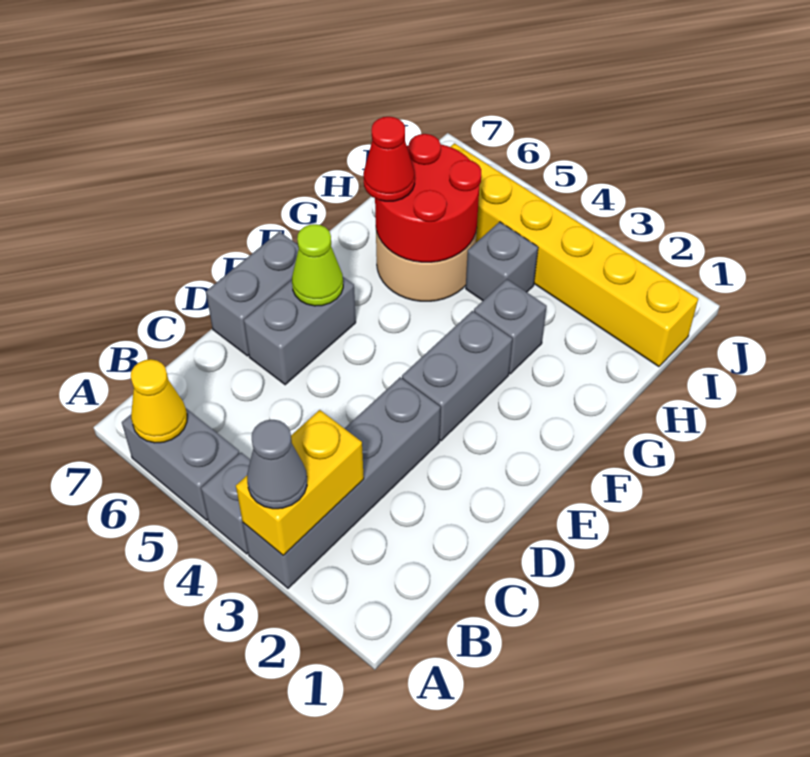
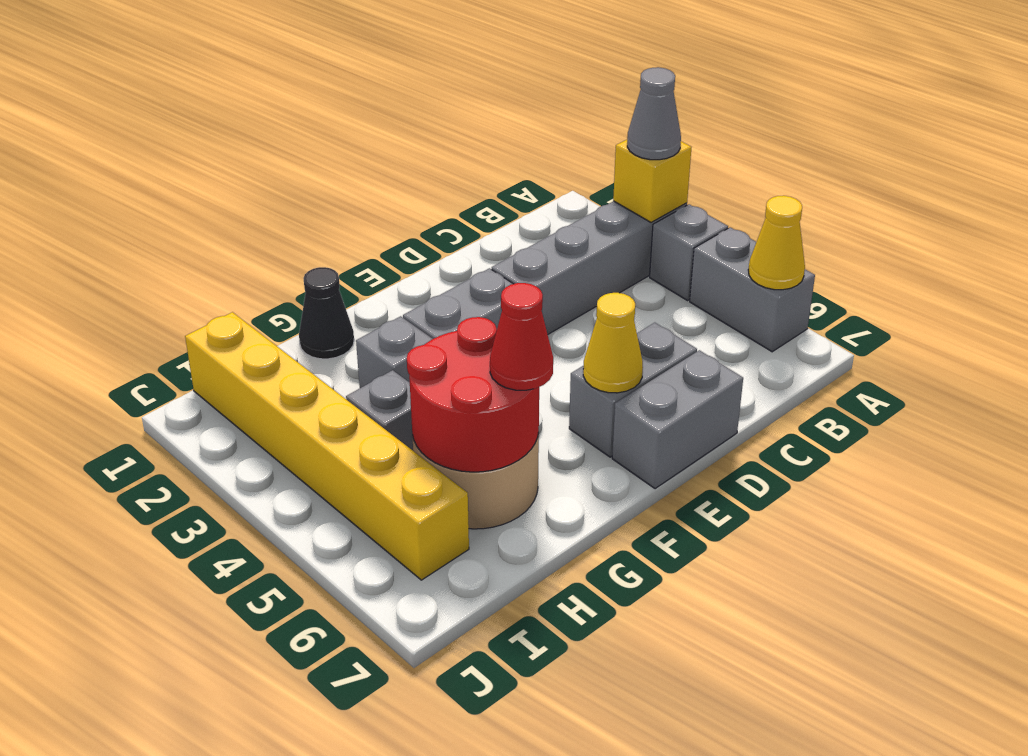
yellow 1x2 brick [236,410,364,555] -> yellow 1x1 brick [613,140,691,222]
lime 1x1 cone [292,224,343,306] -> yellow 1x1 cone [583,293,643,393]
none -> black 1x1 cone [299,267,354,359]

